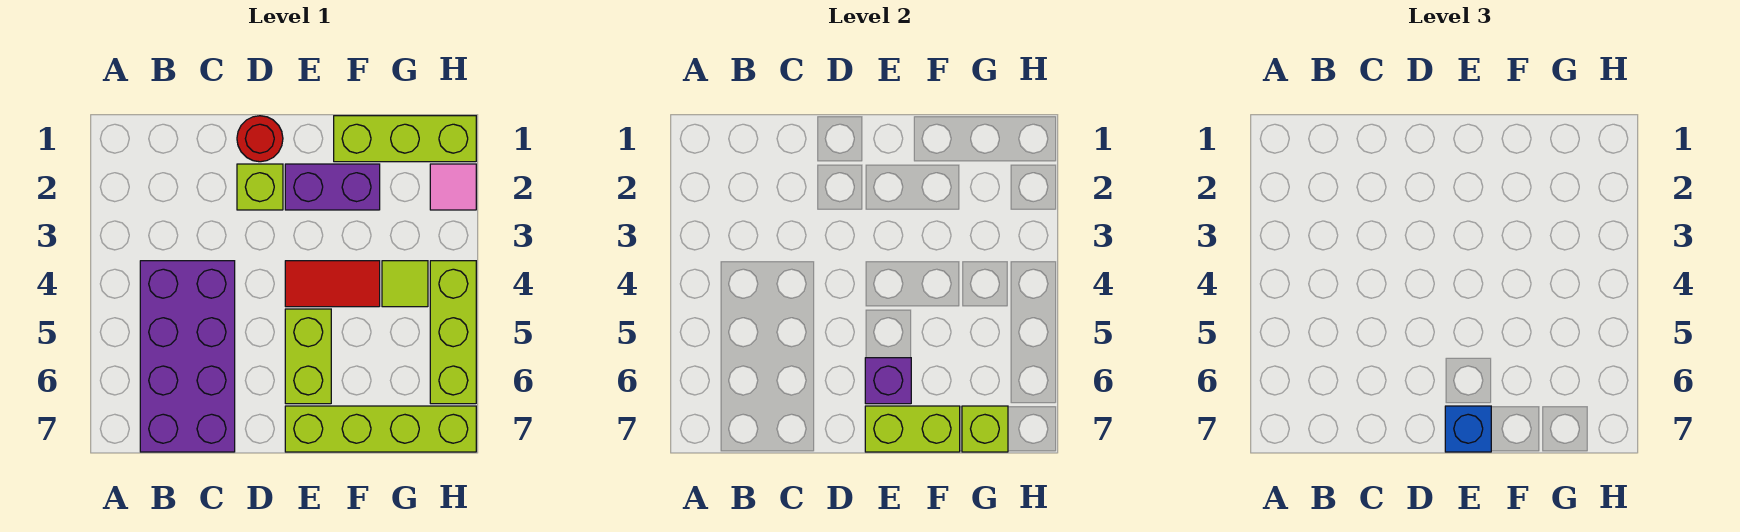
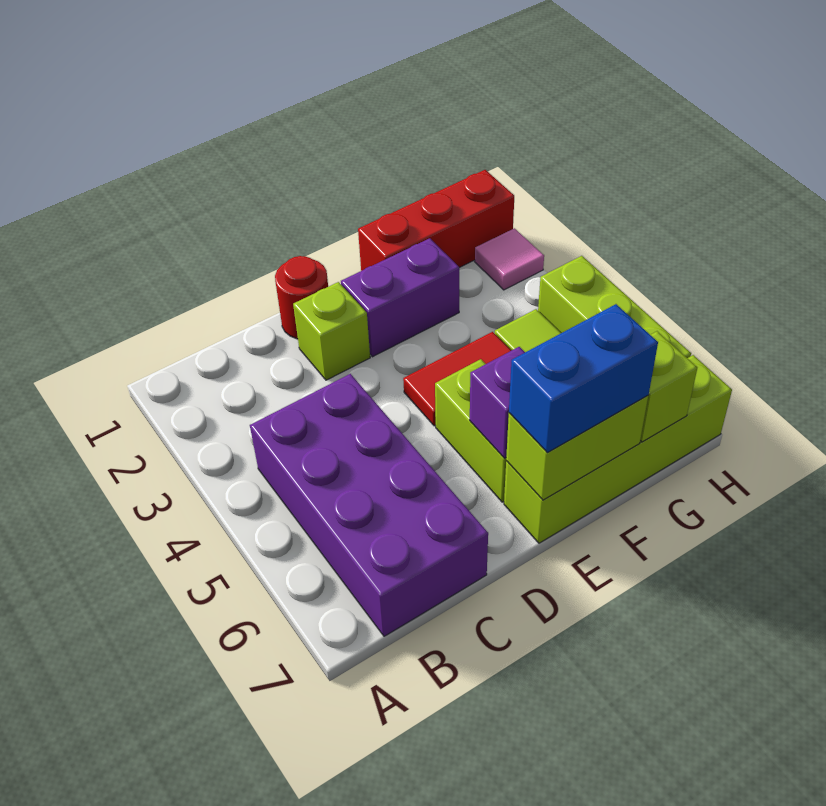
blue 1x1 brick [1445,406,1491,452] -> blue 1x2 brick [509,304,658,453]
lime 1x3 brick [334,116,476,162] -> red 1x3 brick [358,170,514,271]

